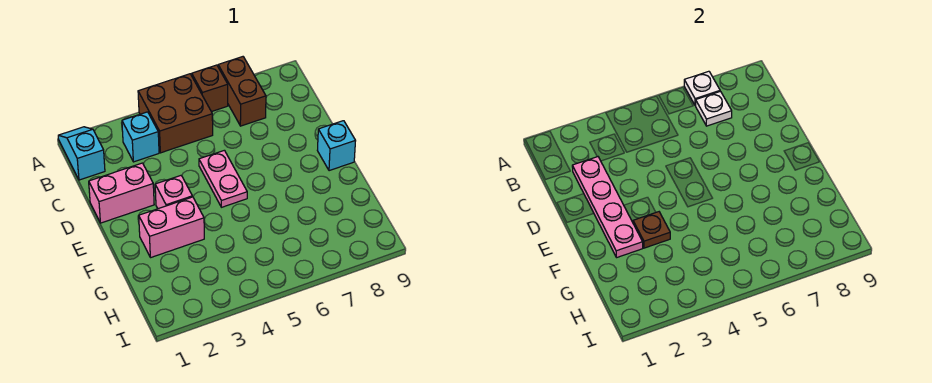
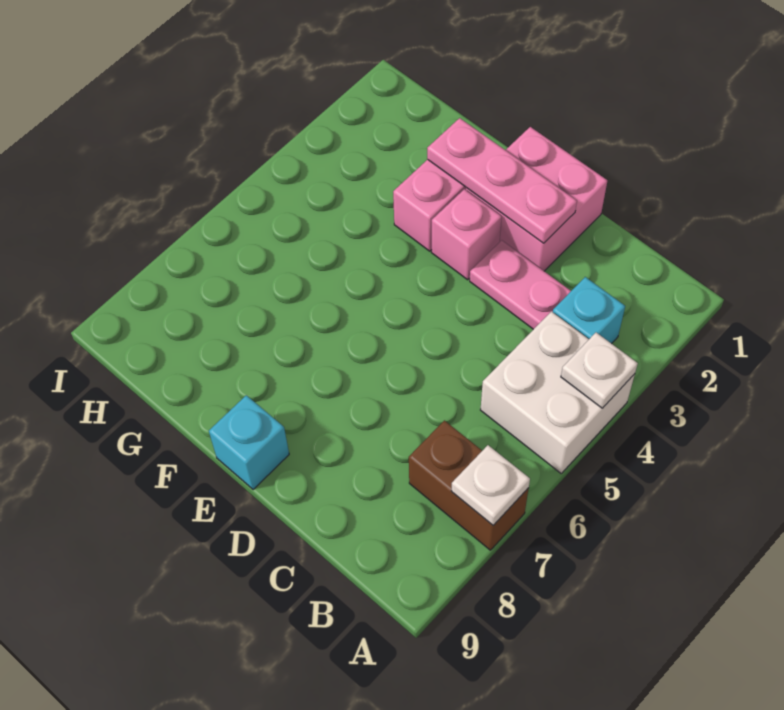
cyan 1x2 slope [58,127,105,180] -> none
brown 2x2 brick [138,74,213,153] -> white 2x2 brick [481,311,635,473]
brown 1x1 brick [192,65,228,112] -> none
white 1x1 plate [696,91,732,126] -> white 1x1 plate moved to [561,333,638,408]
pink 1x4 plate [572,157,643,258] -> pink 1x3 plate [427,118,577,243]
pink 1x2 brick [89,163,154,223] -> pink 2x2 brick [466,127,607,271]
pink 1x2 plate [199,150,247,207] -> pink 1x2 plate moved to [470,240,571,329]
brown 1x1 plate [633,212,670,248] -> none

